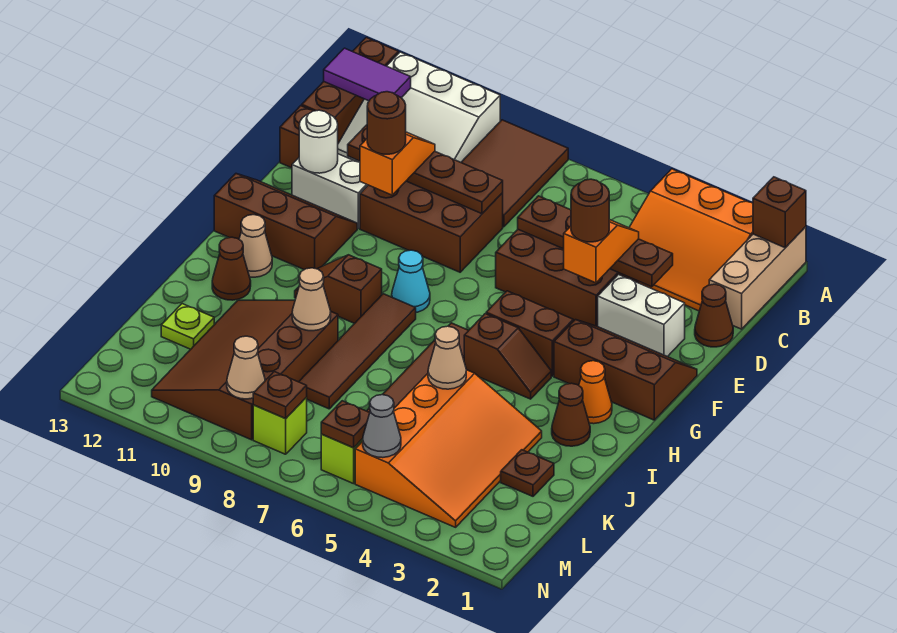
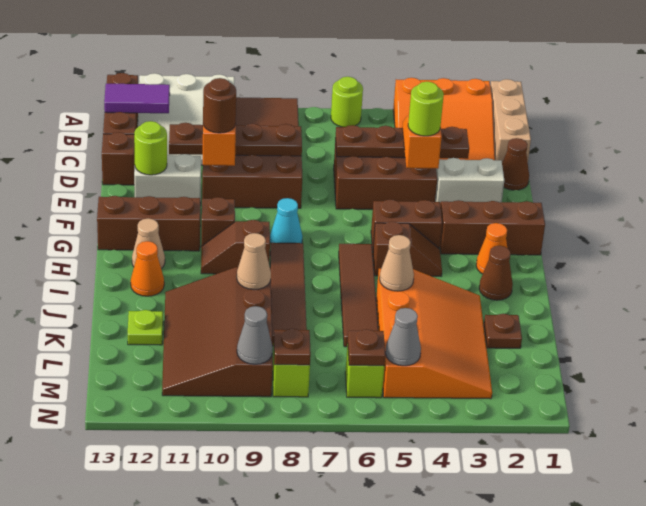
brown 1x1 brick [753,177,806,248] -> brown 1x1 brick moved to [201,197,235,246]
none -> lime 1x1 round brick [331,77,363,127]
brown 1x1 round brick [571,179,609,242] -> lime 1x1 round brick [408,82,444,136]
white 1x1 round brick [299,110,338,173] -> lime 1x1 round brick [134,121,167,175]
brown 1x1 cone [212,237,251,300] -> orange 1x1 cone [131,241,164,296]
tan 1x1 cone [227,336,265,399] -> grey 1x1 cone [237,306,273,364]

